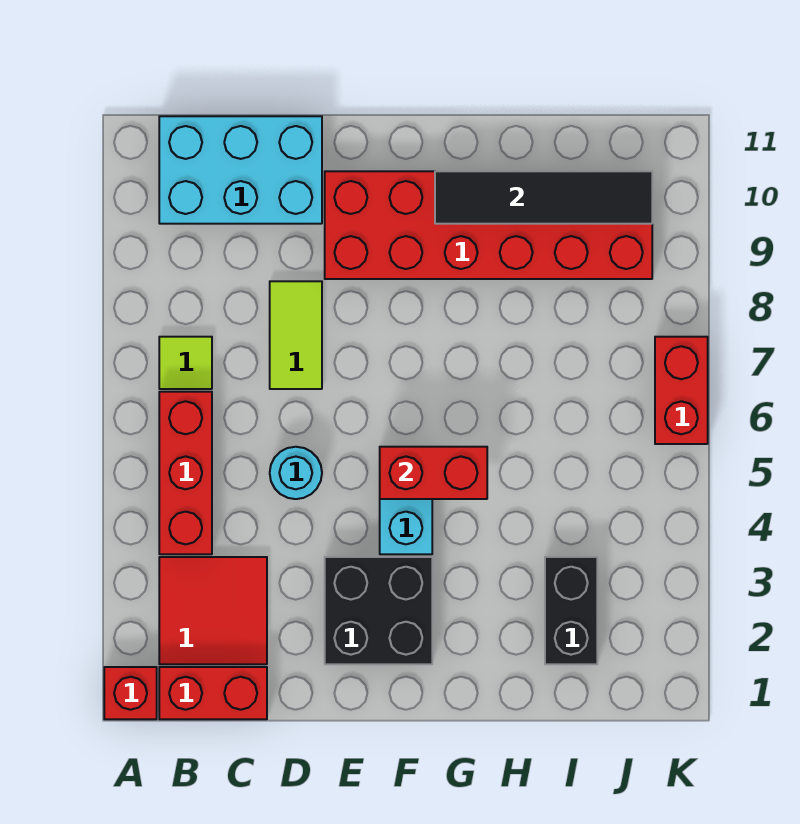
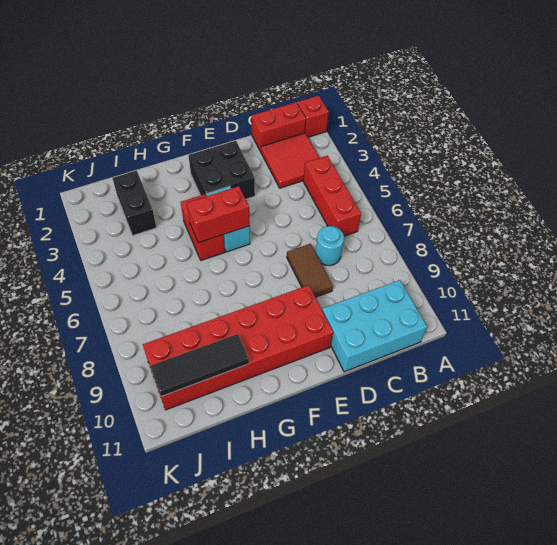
lime 1x1 tile [159,337,212,389] -> none
cyan 1x1 round brick [270,447,322,499] -> cyan 1x1 round brick moved to [316,226,344,266]
lime 1x2 tile [270,281,322,389] -> brown 1x2 tile [287,244,333,297]
black 1x4 tile [435,171,652,224] -> black 1x3 tile [150,334,249,397]
red 1x2 brick [655,337,708,444] -> red 1x2 brick moved to [181,194,225,260]

